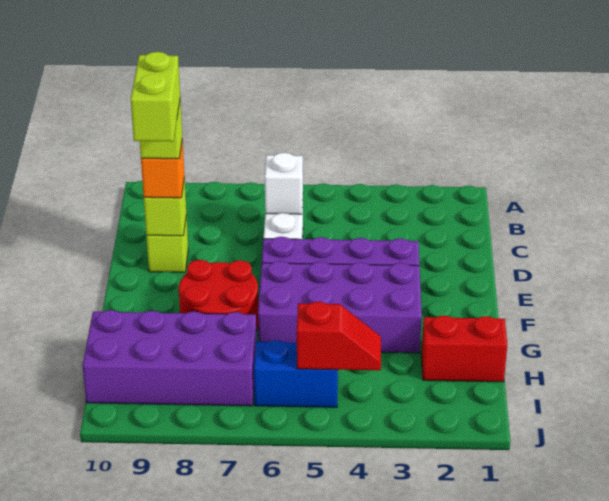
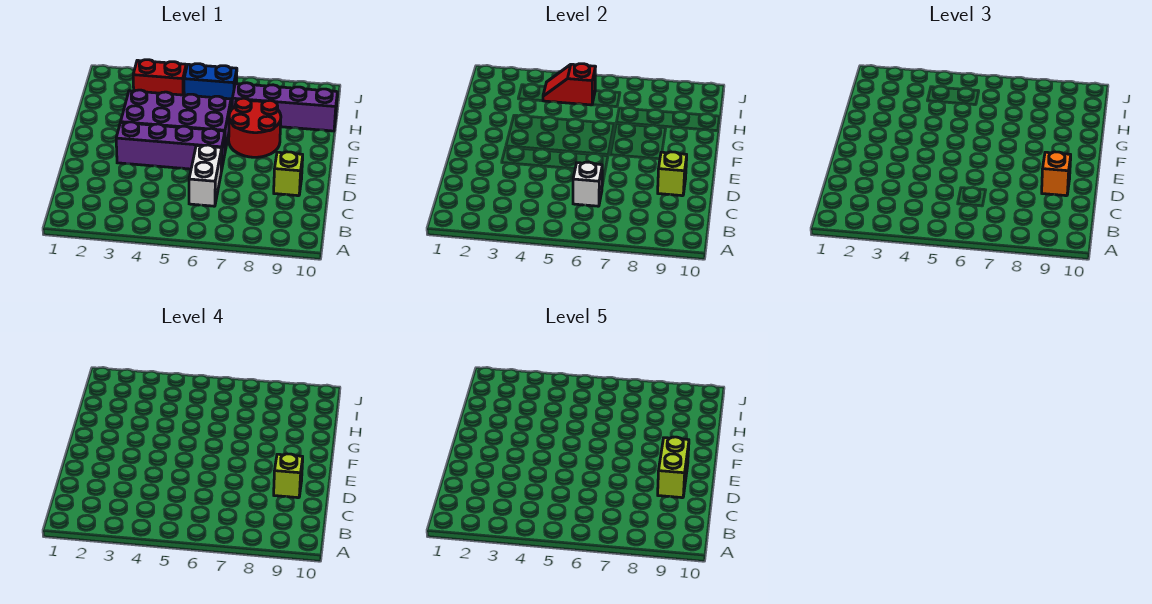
red 1x2 brick [422,316,507,382] -> red 1x2 brick moved to [133,60,186,95]
purple 2x4 brick [83,310,257,406] -> purple 1x4 brick [232,83,337,131]

